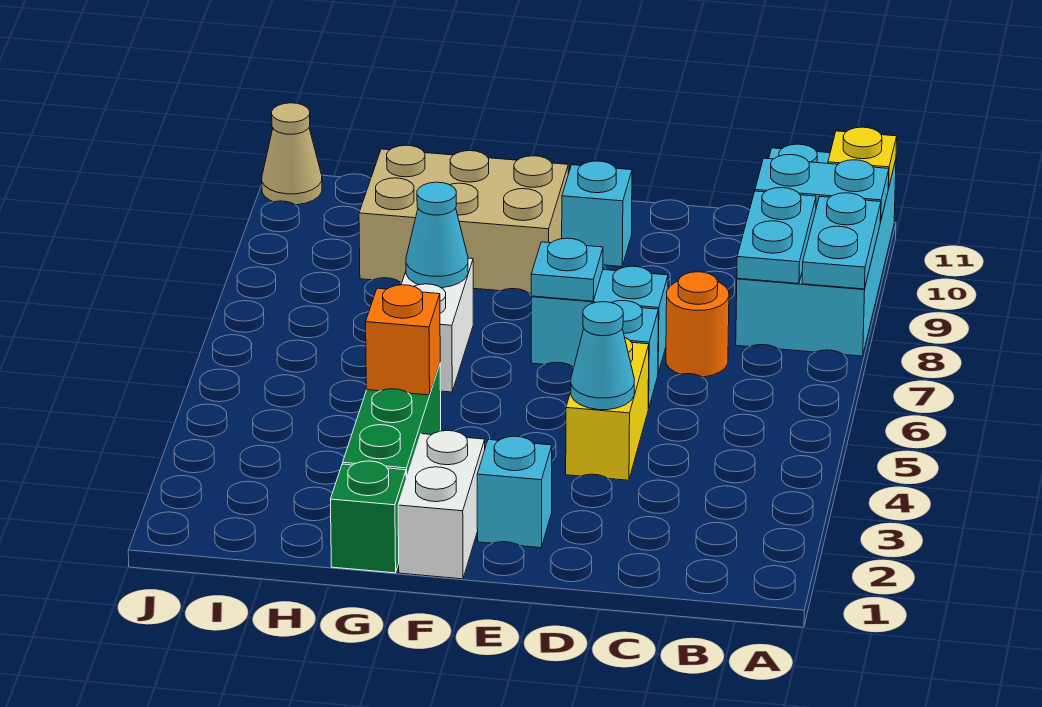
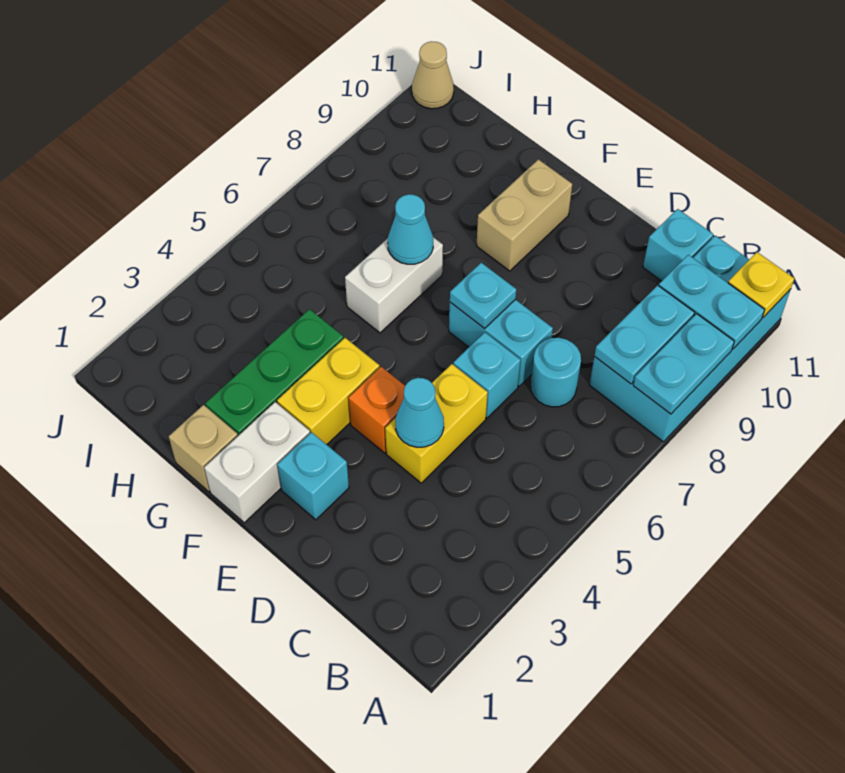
orange 1x1 round brick [666,272,729,377] -> cyan 1x1 round brick [531,338,581,407]
cyan 1x1 brick [562,161,632,267] -> cyan 1x1 brick moved to [643,209,713,281]
none -> yellow 1x2 brick [277,338,380,445]
tan 2x3 brick [359,145,568,293] -> tan 1x2 brick [477,159,572,271]
green 1x1 brick [330,461,406,573] -> tan 1x1 brick [169,405,238,492]
orange 1x1 brick [366,285,440,395] -> orange 1x1 brick moved to [348,367,405,453]

